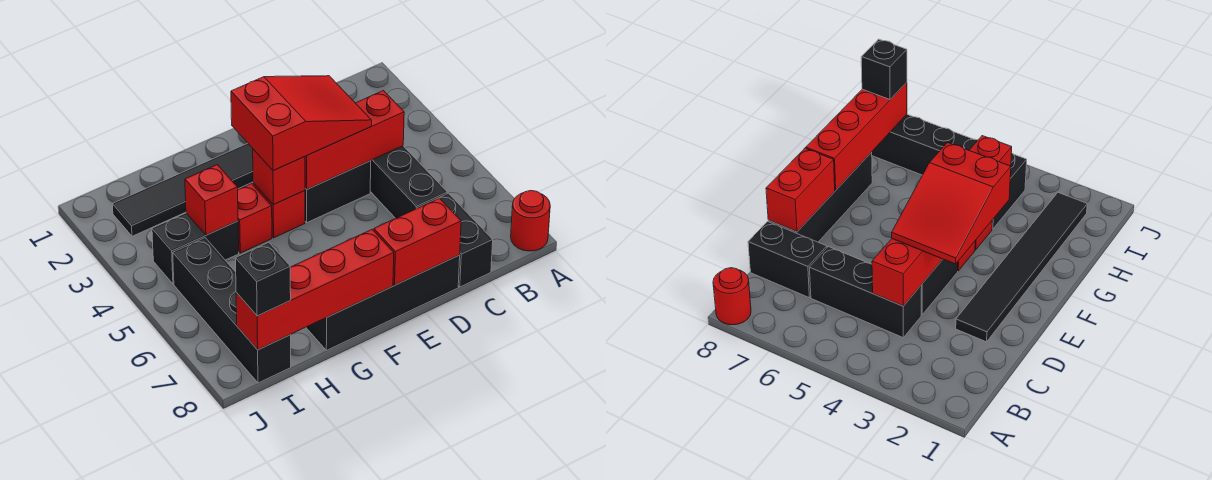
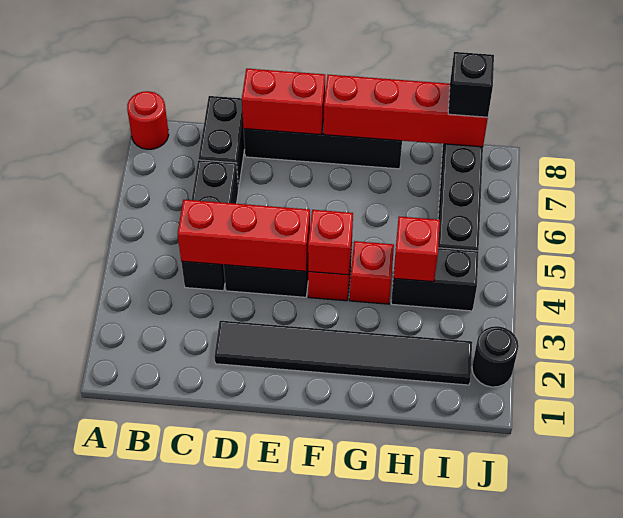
red 2x3 slope [231,76,372,171] -> none
none -> black 1x1 round brick [472,326,519,387]

